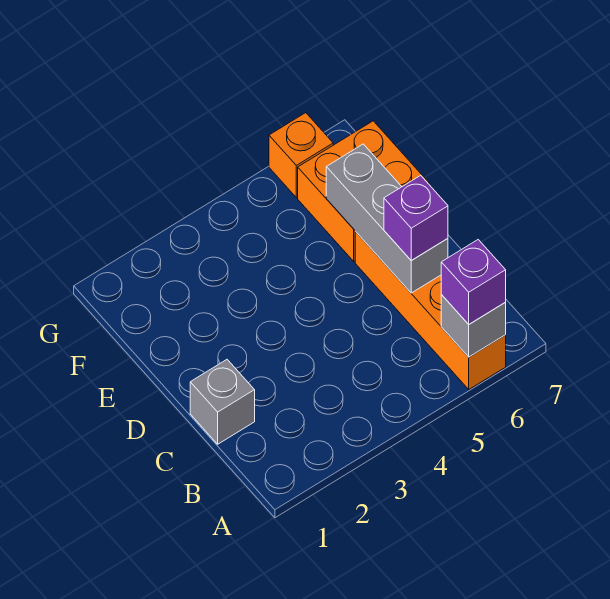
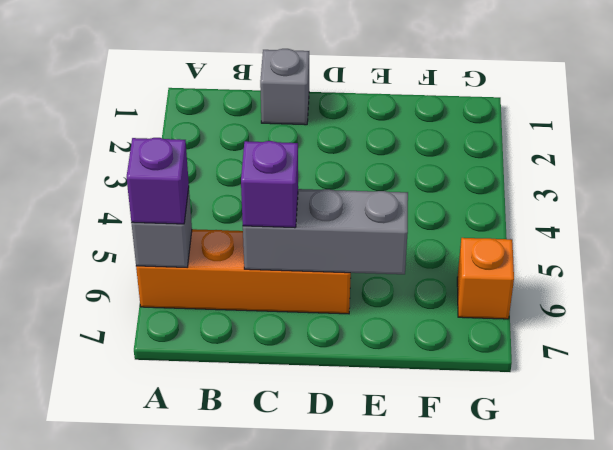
orange 2x2 brick [298,121,429,261] -> none

